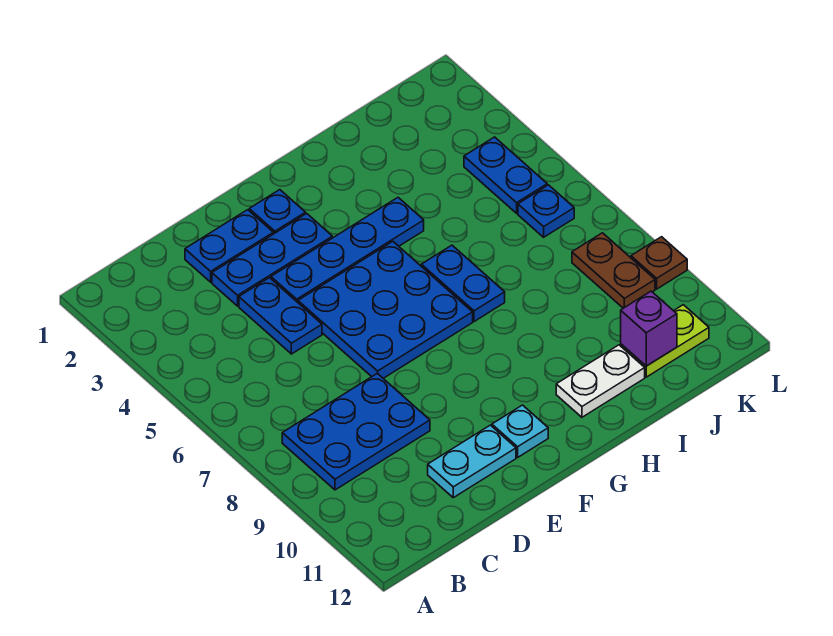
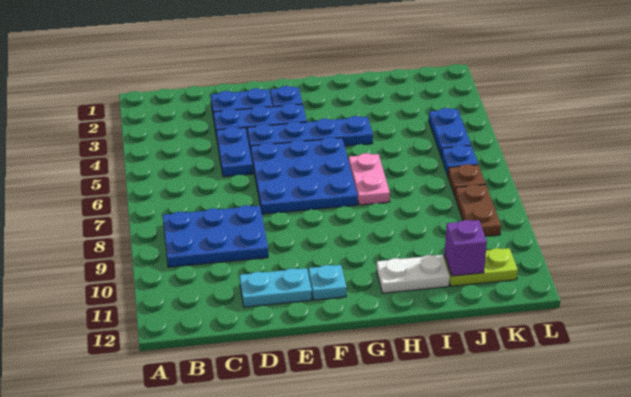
blue 1x2 plate [421,245,505,322] -> pink 1x2 plate [349,153,390,205]
brown 1x1 plate [631,237,687,289] -> brown 1x1 plate moved to [448,164,486,195]

